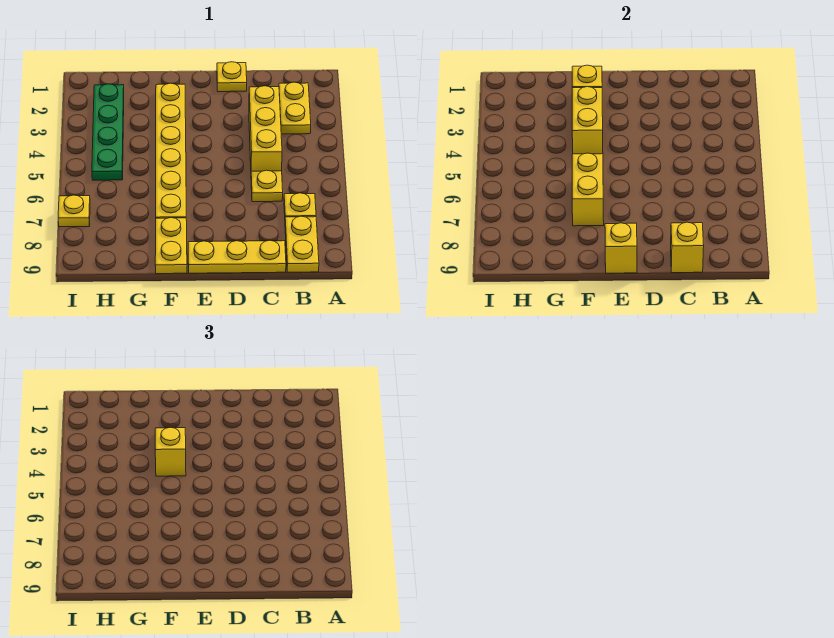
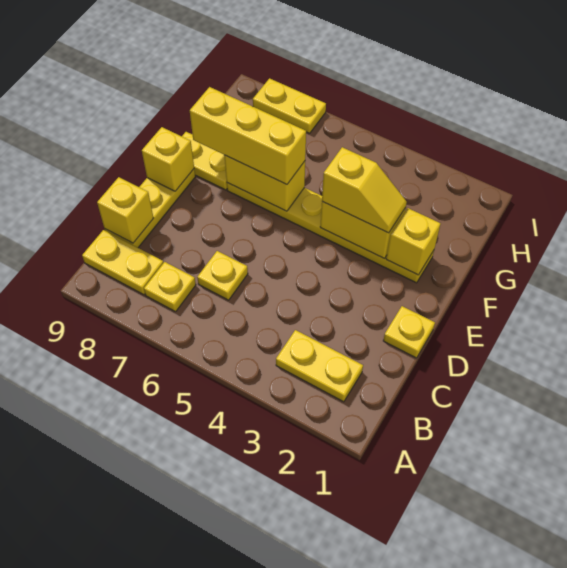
yellow 1x3 brick [249,86,282,171] -> yellow 1x3 brick moved to [190,87,306,184]
green 1x4 plate [92,84,124,180] -> none
yellow 1x1 plate [58,195,90,227] -> yellow 1x2 plate [253,78,326,133]

